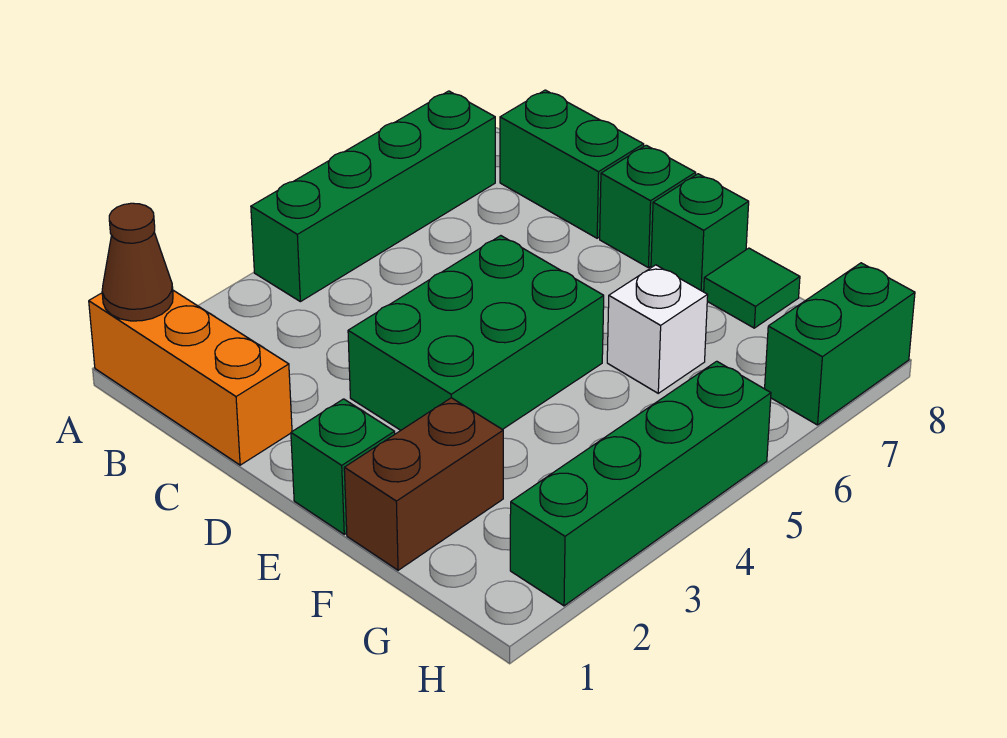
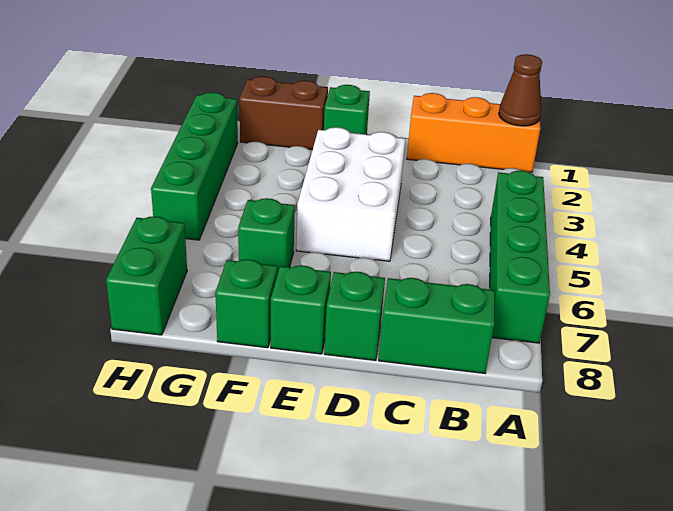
green 2x3 brick [348,236,604,430] -> white 2x3 brick [296,127,405,261]
brown 1x2 brick [344,398,503,570] -> brown 1x2 brick turned to [239,76,328,150]
white 1x1 brick [607,265,708,393] -> green 1x1 brick [238,198,295,274]
green 1x1 tile [704,248,800,328] -> green 1x1 brick [215,259,277,348]

